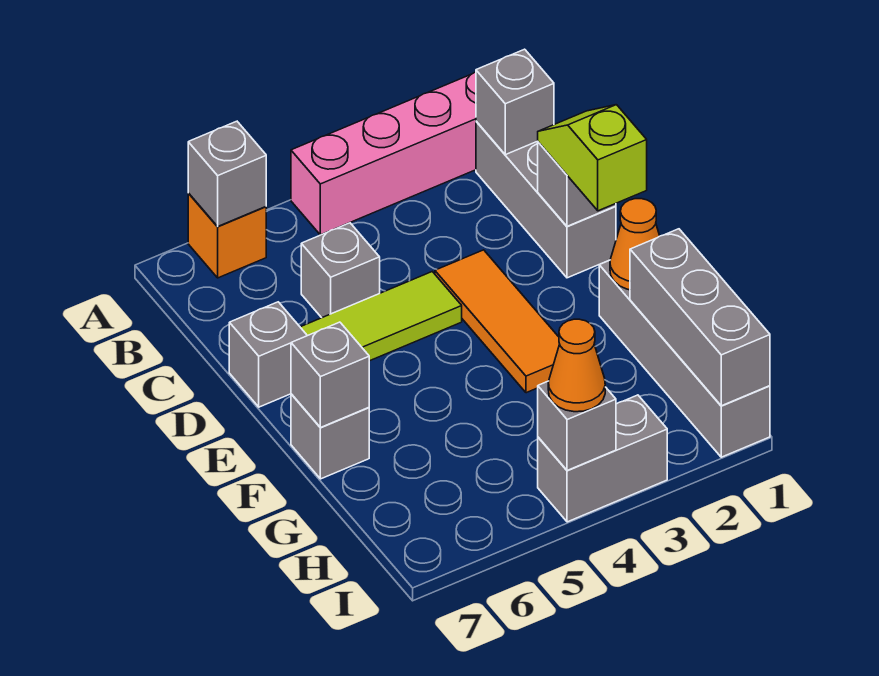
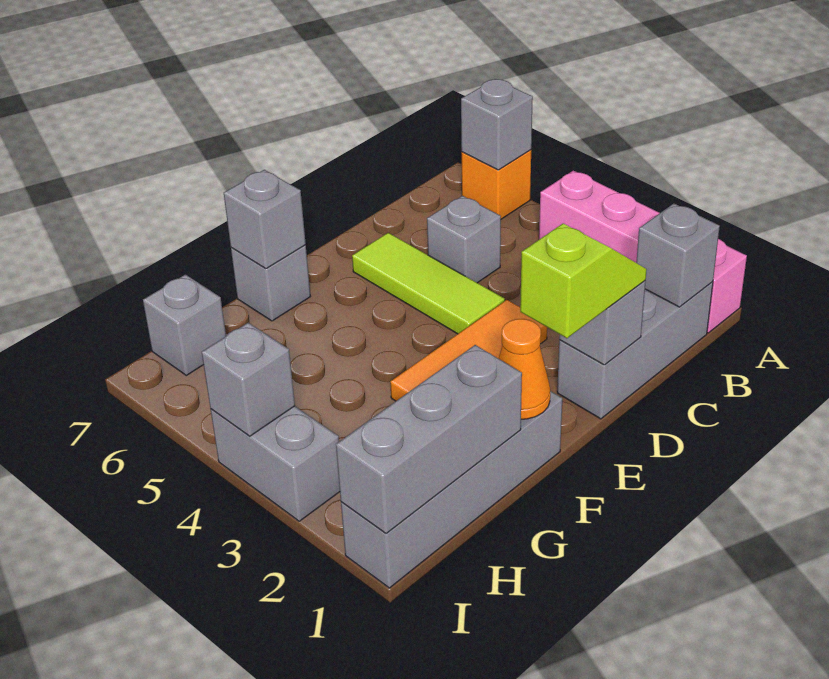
grey 1x1 brick [229,302,307,407] -> grey 1x1 brick moved to [143,275,226,375]
orange 1x1 cone [548,319,605,412] -> none

